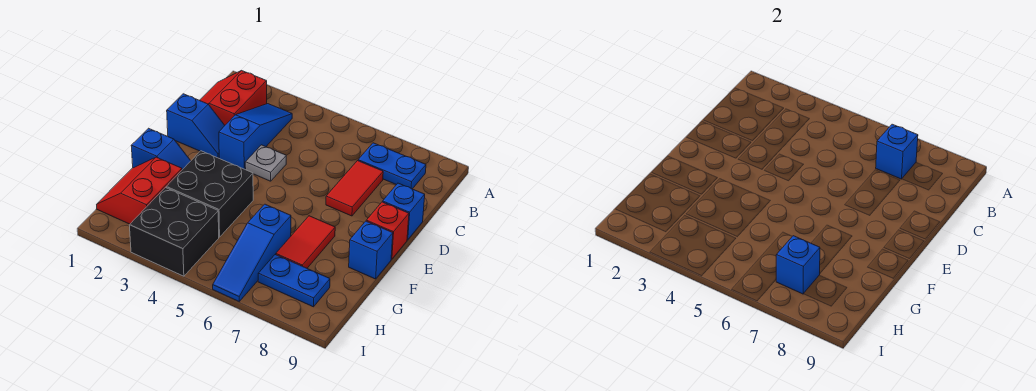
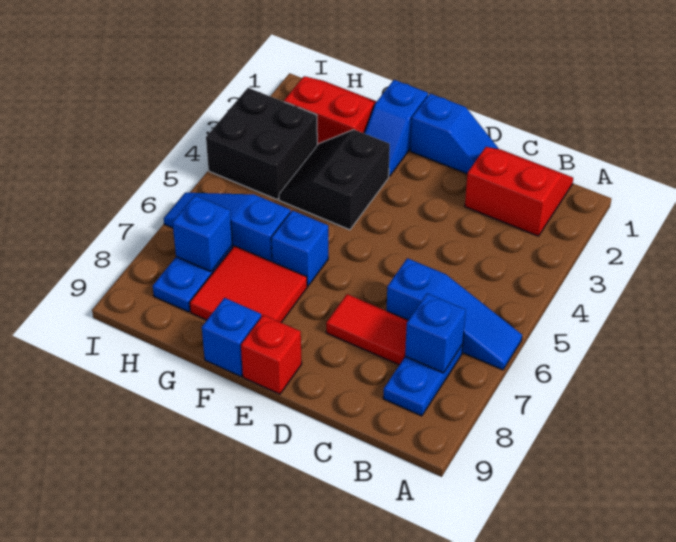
blue 1x3 slope [219,104,292,169] -> blue 1x3 slope moved to [387,258,522,370]
blue 1x2 slope [167,94,225,158] -> blue 1x2 slope turned to [410,94,499,174]
grey 1x1 plate [245,145,286,181] -> none
blue 1x1 brick [383,183,425,240] -> blue 1x1 brick moved to [271,210,328,286]
black 2x2 brick [166,151,253,237] -> black 2x2 slope [279,130,390,230]
red 1x2 tile [276,216,335,268] -> red 2x2 tile [190,246,307,322]

